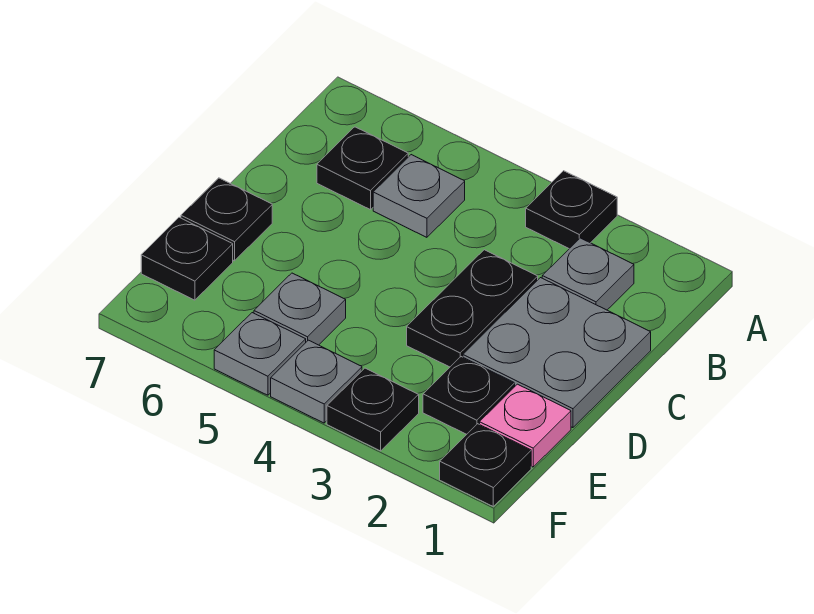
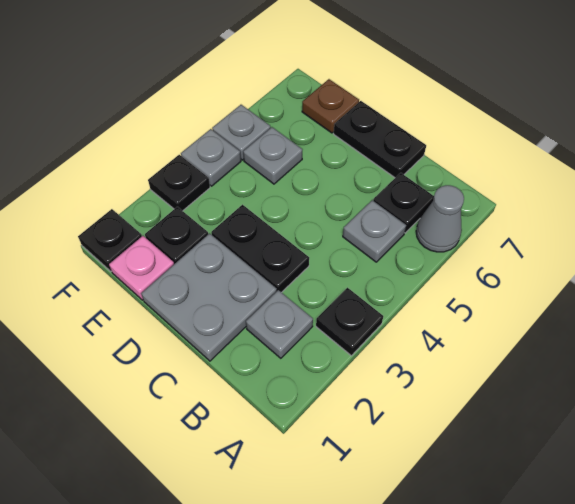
none -> grey 1x1 cone [416,185,464,252]
black 1x1 plate [181,178,272,261] -> black 1x2 plate [334,101,426,178]
black 1x1 plate [141,217,233,300] -> brown 1x1 plate [302,79,359,133]

